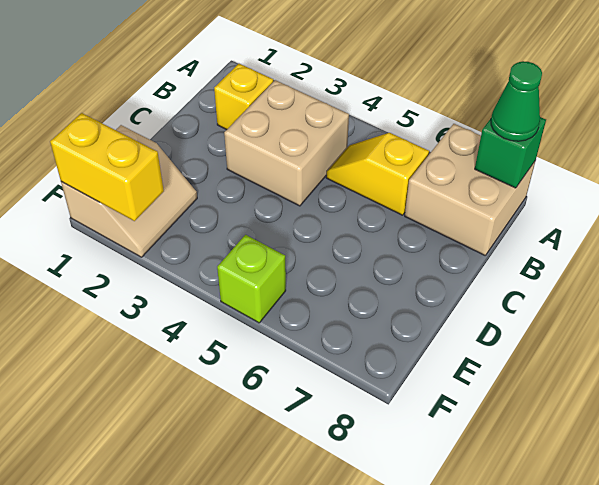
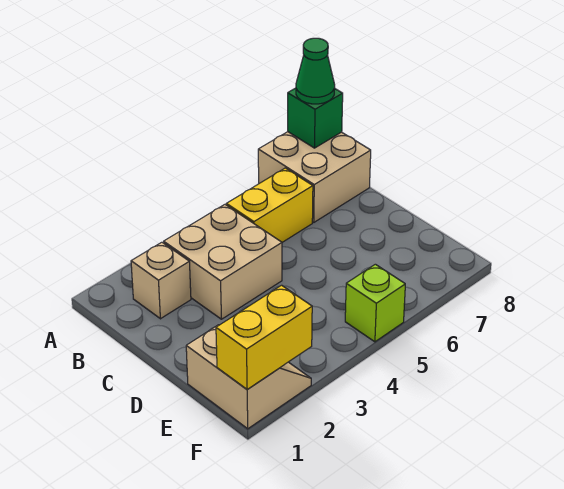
yellow 1x1 brick [214,64,273,130] -> tan 1x1 brick [131,242,191,319]
yellow 1x2 slope [326,133,429,215] -> yellow 1x2 brick [226,168,313,242]

